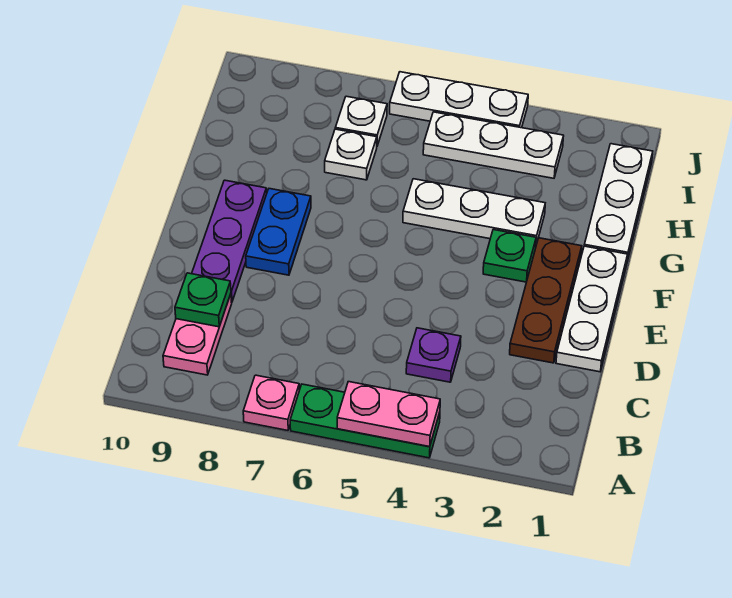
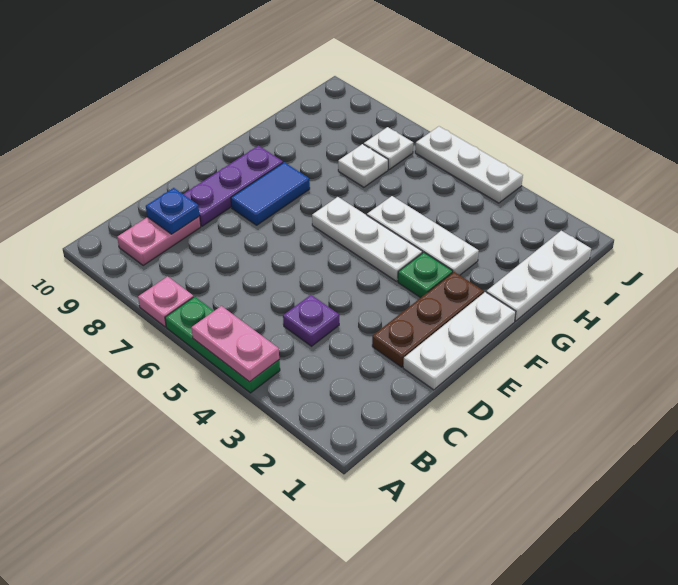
green 1x1 plate [175,273,231,327] -> blue 1x1 plate [146,188,200,234]
blue 1x2 plate [246,189,311,275] -> blue 1x2 tile [231,162,310,225]
white 1x3 plate [423,112,564,178] -> white 1x3 plate moved to [312,197,422,281]

